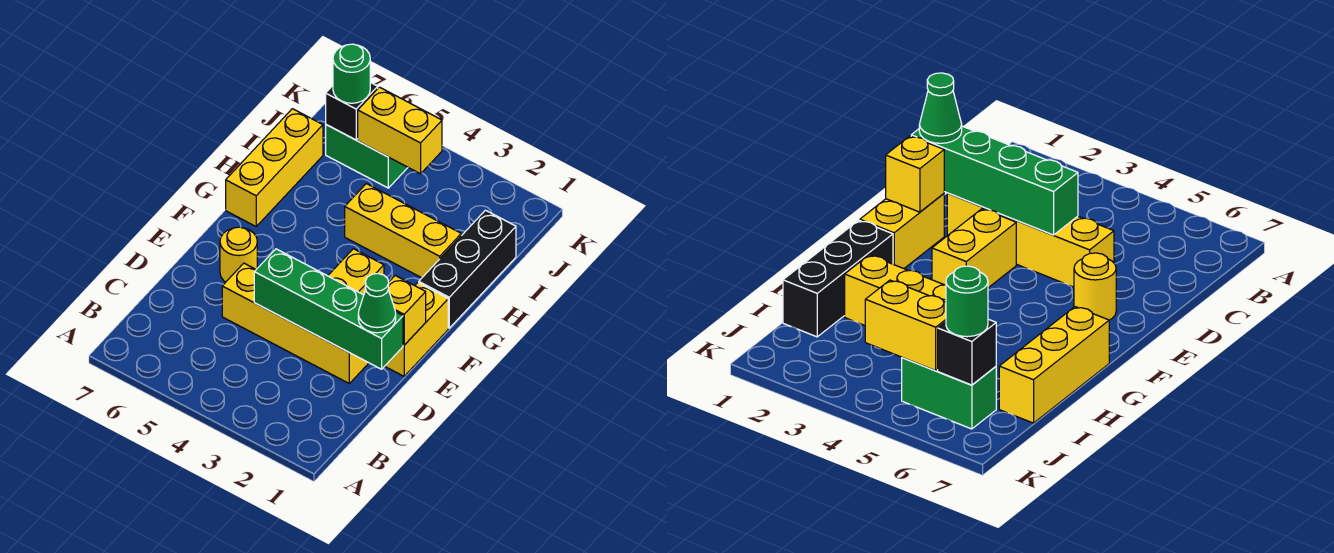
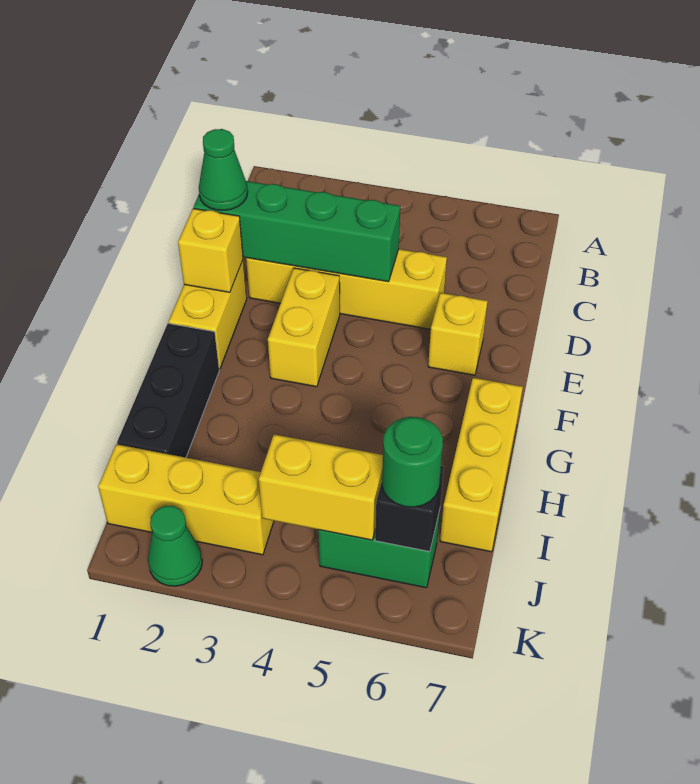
yellow 1x1 round brick [220,227,257,282] -> yellow 1x1 brick [428,293,488,375]
yellow 1x3 brick [345,184,461,278] -> yellow 1x3 brick moved to [98,444,274,555]
none -> green 1x1 cone [148,506,202,586]

